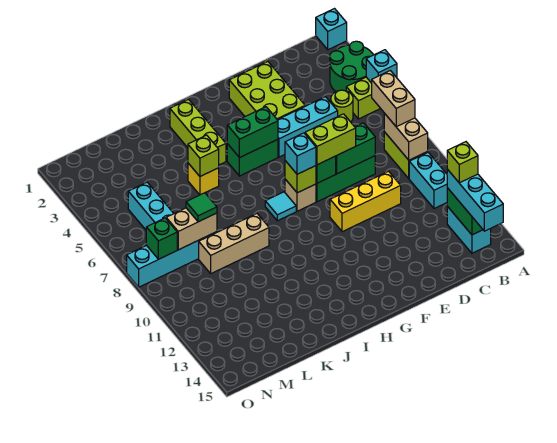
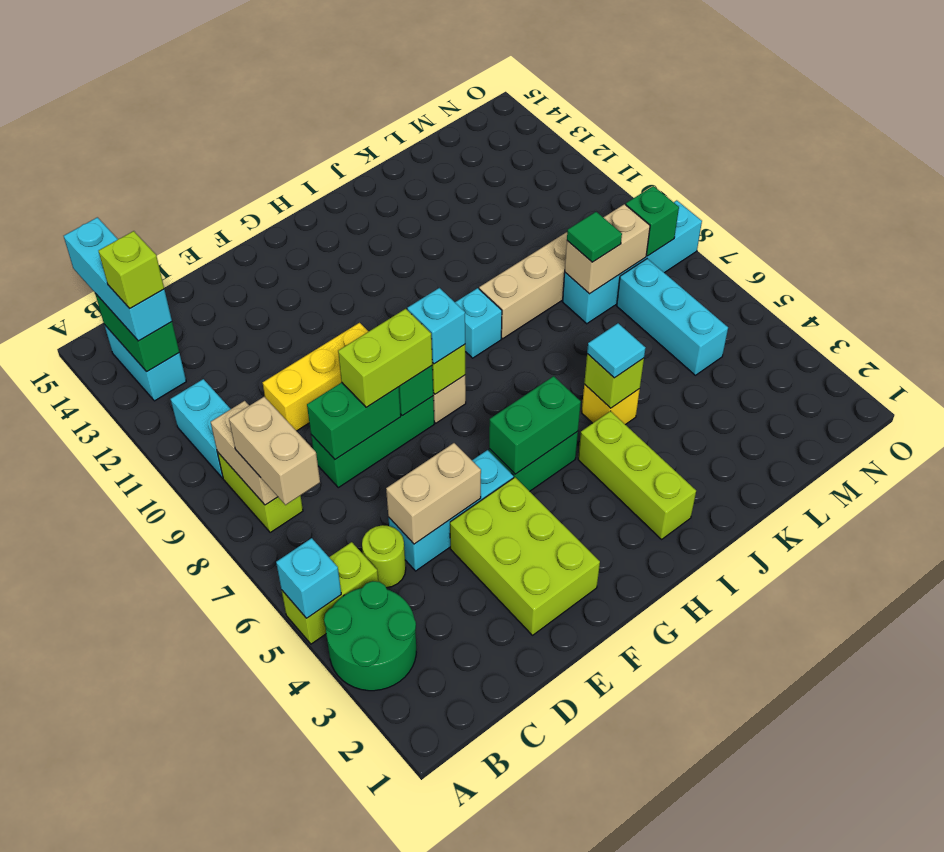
cyan 1x1 brick [316,9,347,50] -> cyan 1x1 brick moved to [455,288,502,358]
none -> tan 1x2 brick [386,443,481,544]
cyan 1x1 tile [265,192,296,221] -> cyan 1x1 tile moved to [587,323,645,378]

